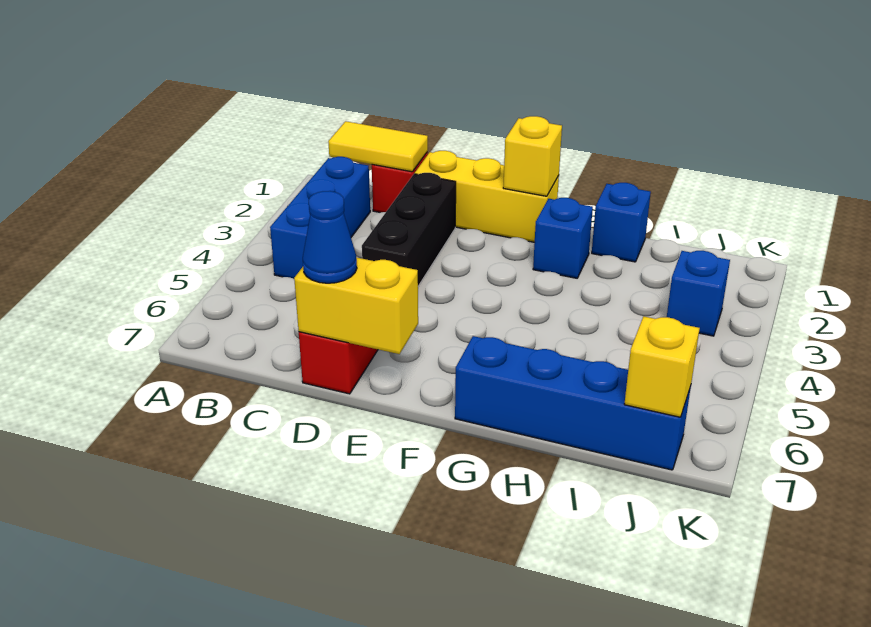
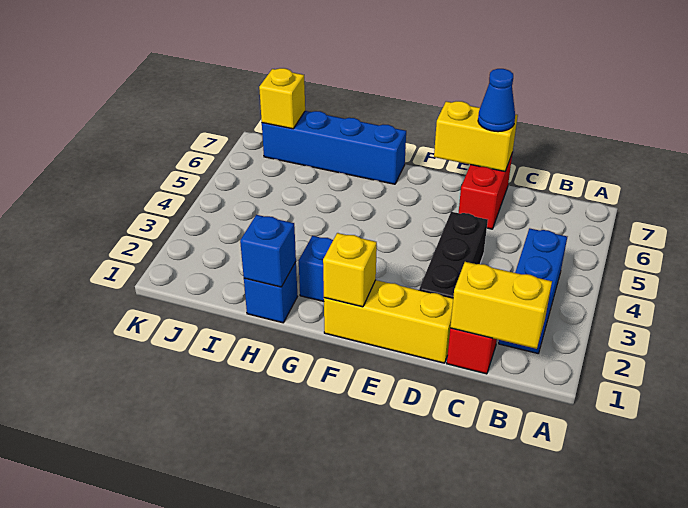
yellow 1x2 tile [328,121,428,172] -> yellow 1x2 brick [450,262,552,349]
blue 1x1 brick [667,251,730,336] -> blue 1x1 brick moved to [240,215,296,287]

